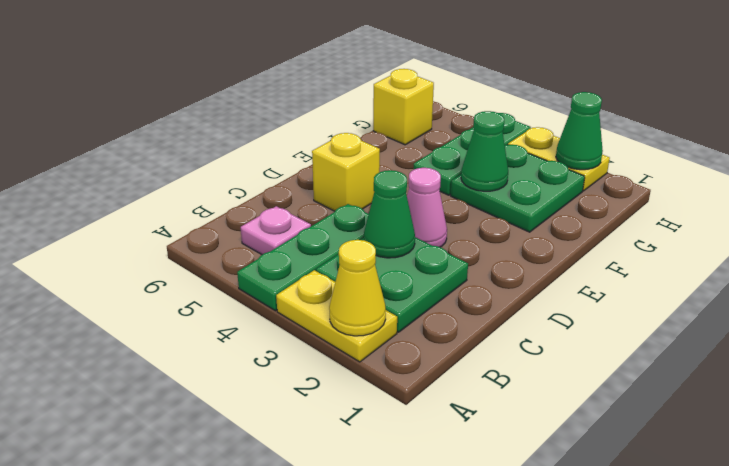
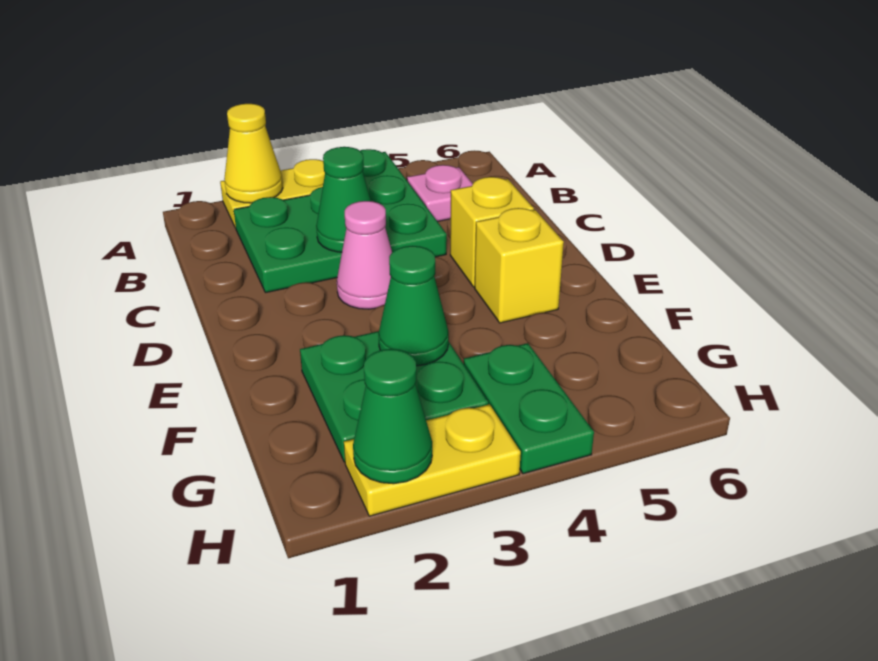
green 1x3 plate [414,113,531,195] -> green 1x2 plate [464,343,594,474]
yellow 1x1 brick [373,69,434,145] -> yellow 1x1 brick moved to [475,208,564,323]

